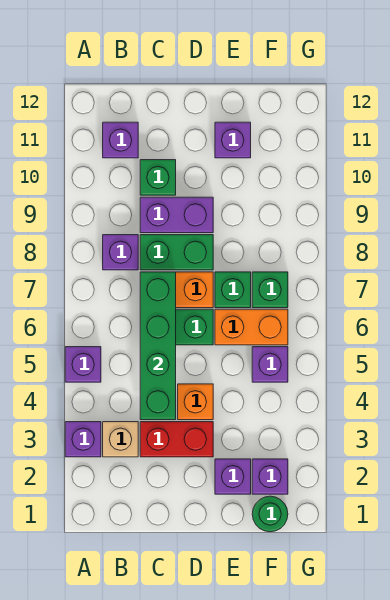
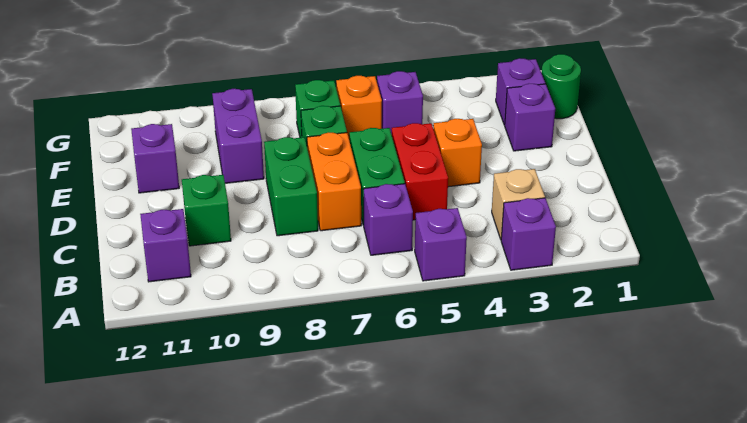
purple 1x1 brick [103,235,138,270] -> purple 1x1 brick moved to [364,184,413,255]
red 1x2 brick [140,422,213,457] -> red 1x2 brick moved to [392,123,448,220]
green 1x4 brick [140,272,176,420] -> none
purple 1x2 brick [140,197,213,233] -> purple 1x2 brick moved to [212,89,264,183]
orange 1x2 brick [215,309,288,345] -> orange 1x1 brick [336,76,382,137]

